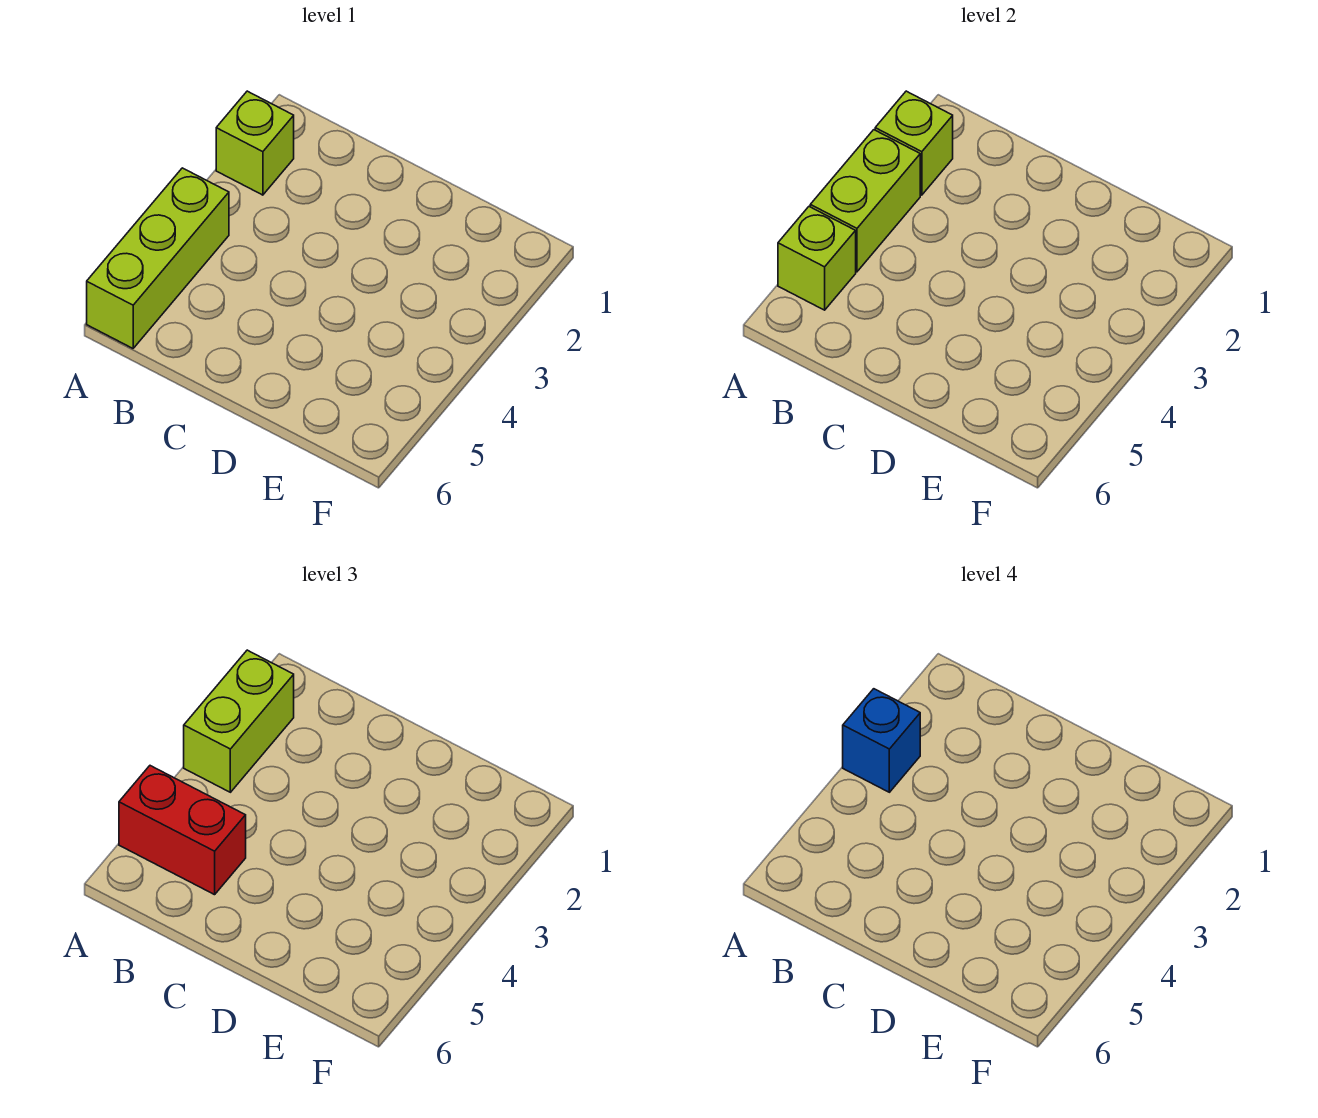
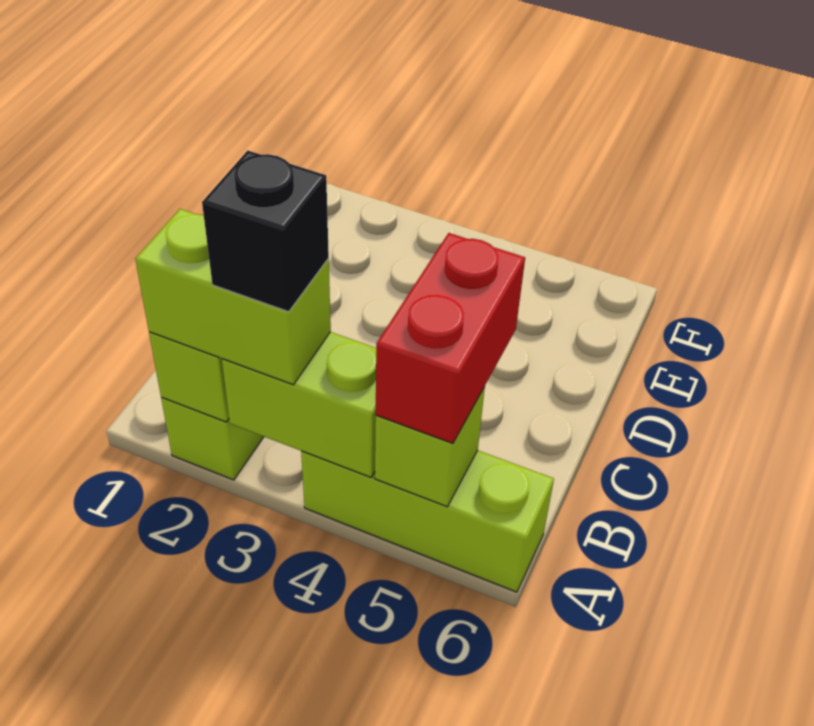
blue 1x1 brick [843,689,920,792] -> black 1x1 brick [202,150,329,312]

